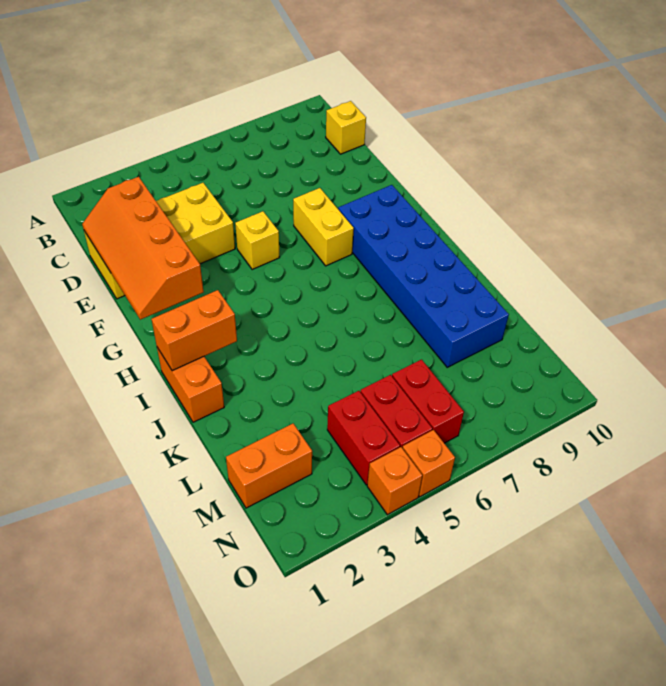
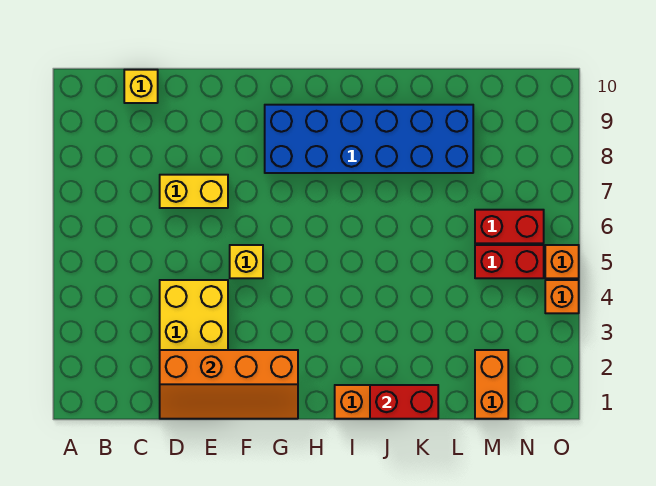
yellow 1x2 brick [293,188,354,266] -> yellow 1x2 brick moved to [160,175,228,208]
orange 1x2 brick [152,290,237,371] -> none
red 1x2 brick [327,391,400,485] -> red 1x2 brick moved to [370,385,438,419]

